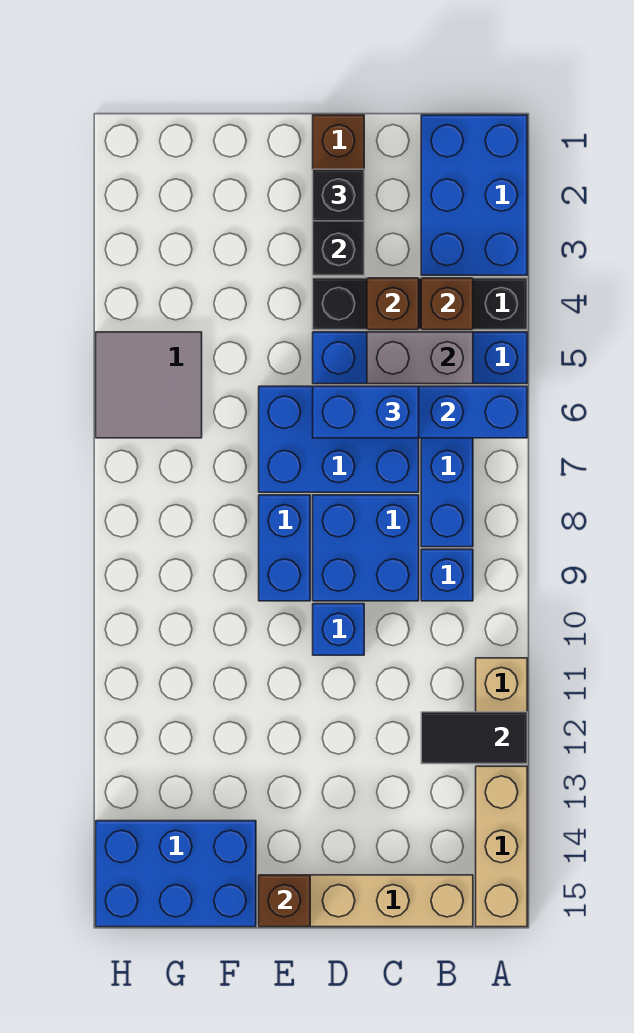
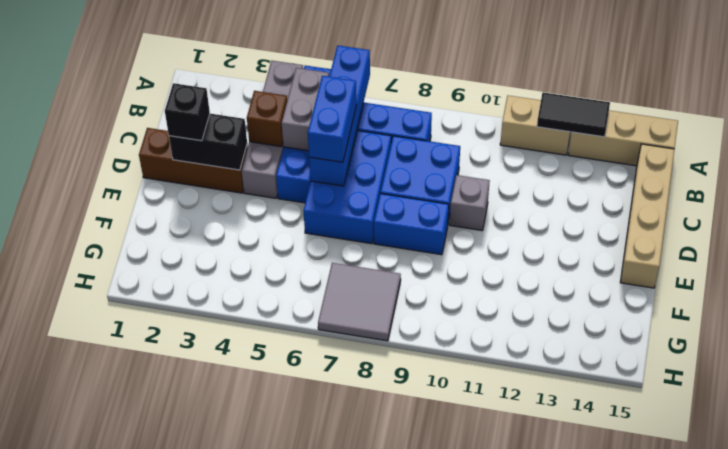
blue 2x3 brick [421,115,527,275] -> none
black 1x4 brick [313,278,527,330] -> grey 1x4 brick [242,61,303,198]
black 1x2 tile [421,712,527,764] -> black 1x2 tile turned to [537,92,610,137]
brown 1x1 brick [421,278,473,330] -> none
blue 1x1 brick [421,549,473,601] -> none
blue 1x1 brick [313,604,364,655] -> grey 1x1 brick [450,175,490,230]
brown 1x1 brick [259,875,310,927] -> none
blue 2x3 brick [96,821,256,927] -> none
grey 2x2 tile [96,332,202,438] -> grey 2x2 tile moved to [318,263,401,341]

